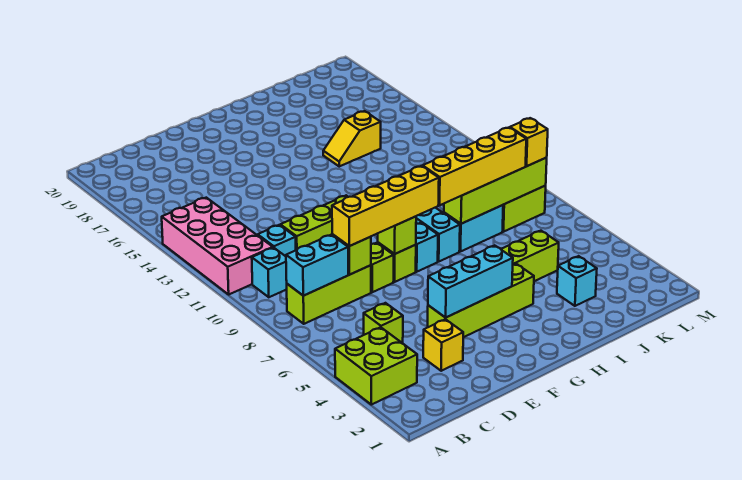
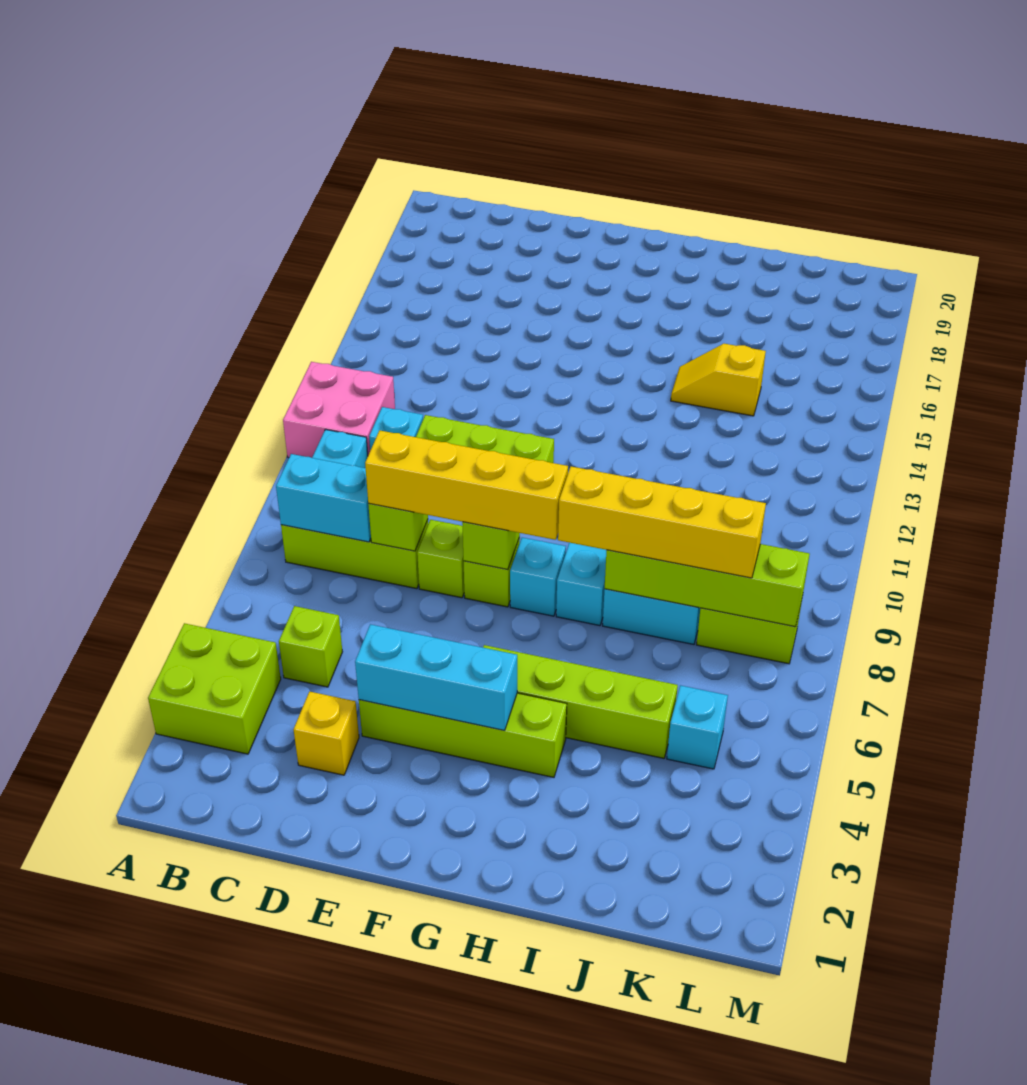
pink 2x4 brick [162,198,273,294] -> pink 2x2 brick [283,362,395,458]
cyan 1x1 brick [557,256,597,306] -> cyan 1x1 brick moved to [667,685,728,769]
yellow 1x1 brick [510,118,548,166] -> none

